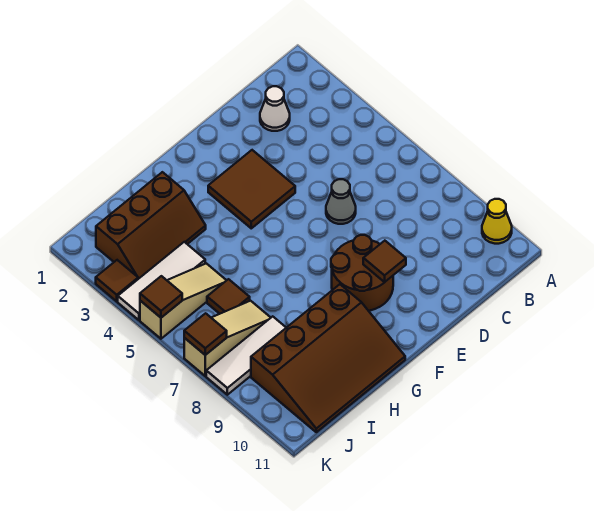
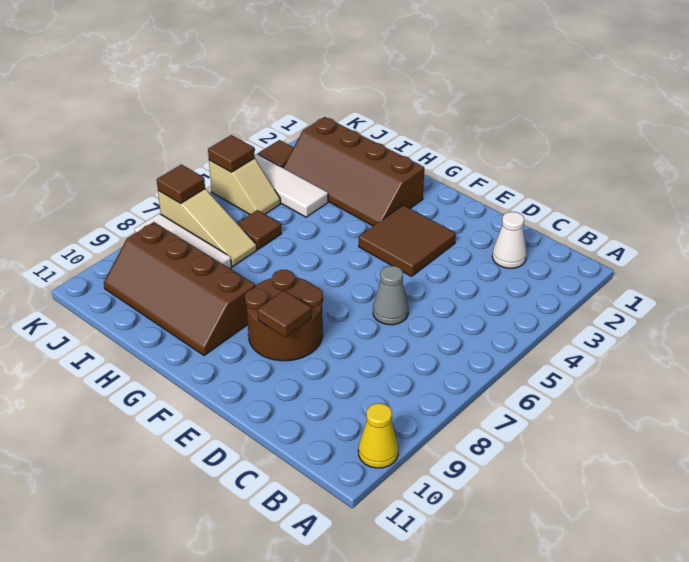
brown 3x4 slope [251,284,405,432] -> brown 2x4 slope [104,222,255,356]
brown 2x3 slope [96,172,206,279] -> brown 2x4 slope [283,117,424,226]
tan 1x3 slope [140,263,227,339] -> tan 1x2 slope [209,158,280,214]

